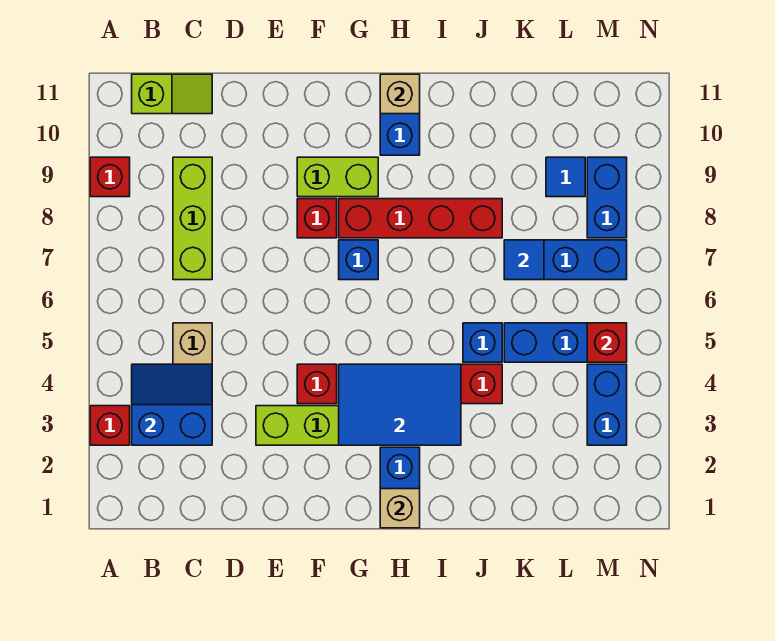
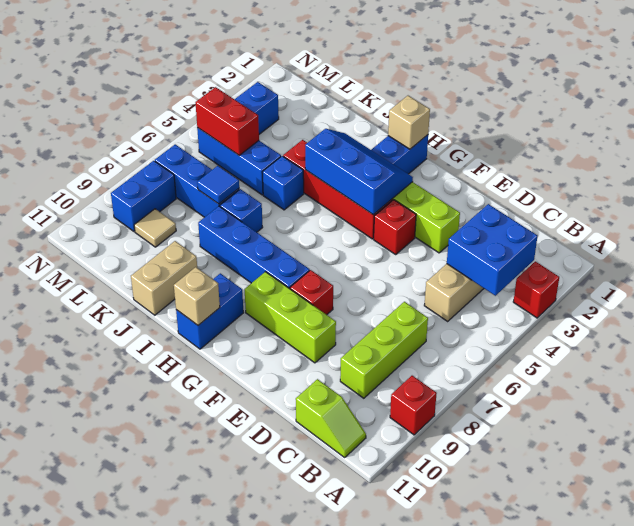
blue 2x2 slope [132,364,212,445] -> blue 2x2 brick [447,204,538,296]
lime 1x2 slope [132,74,212,114] -> lime 1x2 slope turned to [296,379,366,457]
lime 1x2 brick [297,157,378,197] -> lime 1x3 brick [245,272,336,363]
blue 2x3 tile [339,364,461,445] -> blue 2x3 slope [305,129,413,215]
blue 1x1 brick [339,240,378,280] -> blue 1x1 brick moved to [220,189,263,232]
red 1x4 brick [339,199,502,238] -> blue 1x4 brick [198,206,310,289]
none -> tan 1x2 brick [131,241,197,315]
blue 1x1 tile [546,157,585,197] -> tan 1x1 tile [134,209,176,247]
red 1x1 brick [587,323,627,362] -> red 1x2 brick [195,87,259,156]

